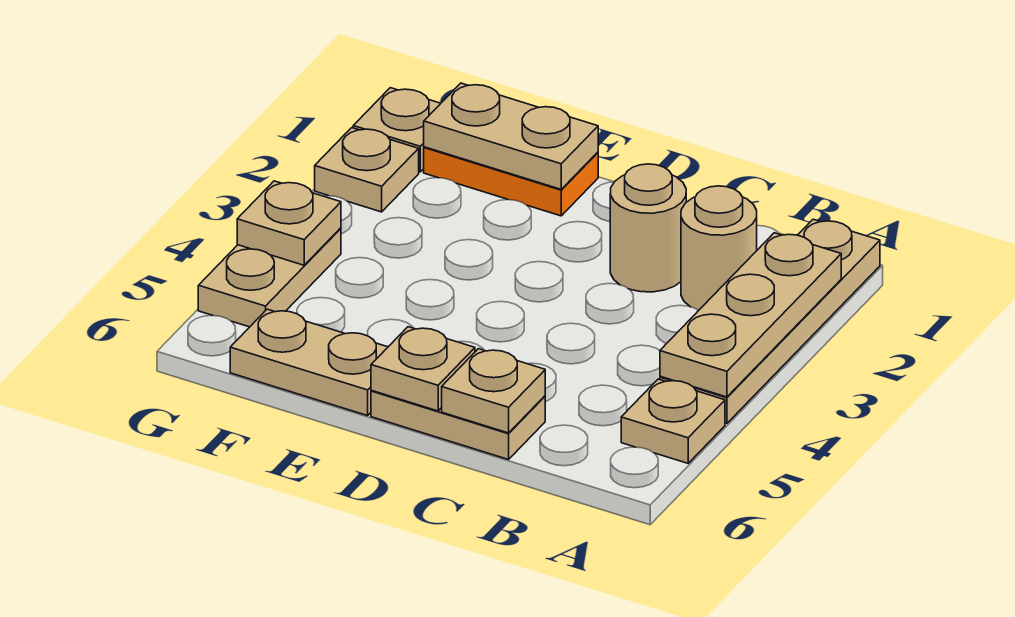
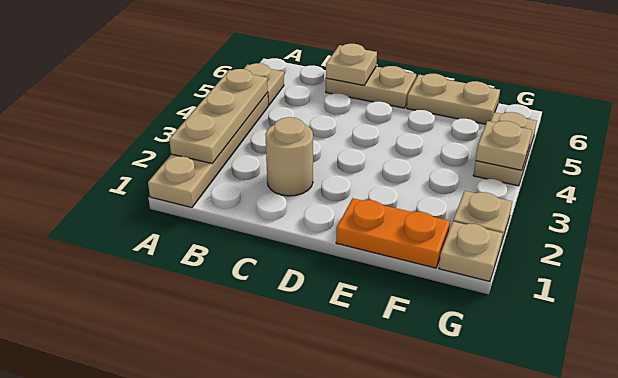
tan 1x1 round brick [681,186,757,311] -> none
tan 1x1 plate [371,327,475,411] -> none
tan 1x2 plate [424,83,598,189] -> none

